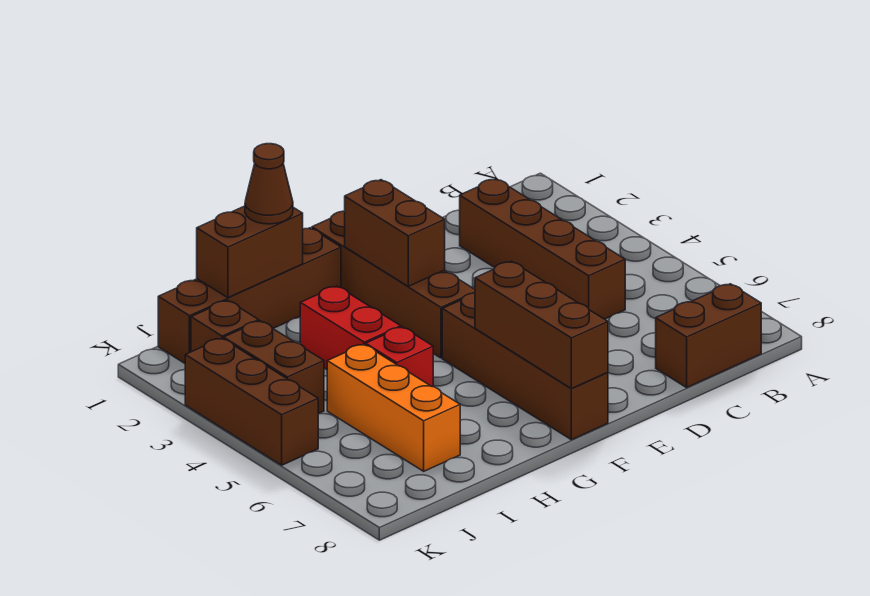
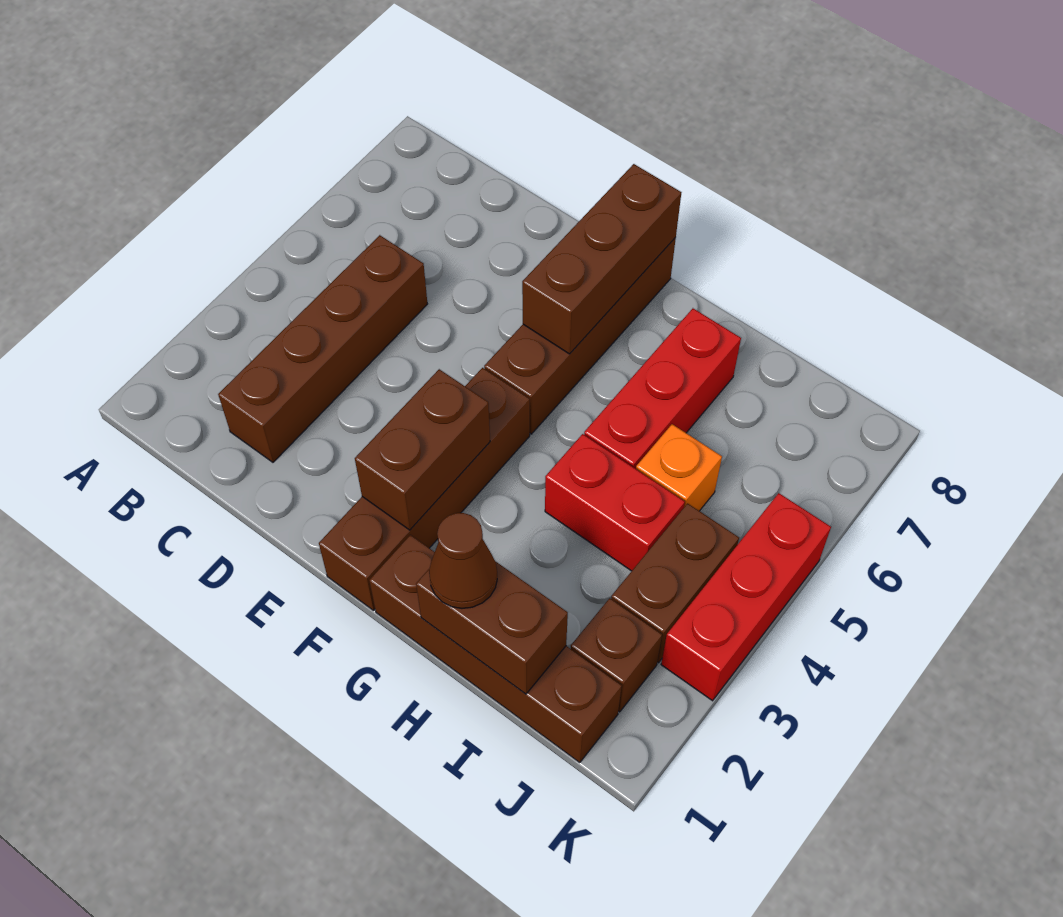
brown 1x2 brick [656,284,761,388] -> none
red 1x2 brick [300,286,401,369] -> red 1x2 brick turned to [545,434,685,571]
red 1x1 brick [366,327,433,387] -> red 1x3 brick [584,309,741,469]
orange 1x3 brick [327,344,460,471] -> orange 1x1 brick [636,424,722,511]
brown 1x3 brick [185,338,318,465] -> red 1x3 brick [661,493,831,701]

